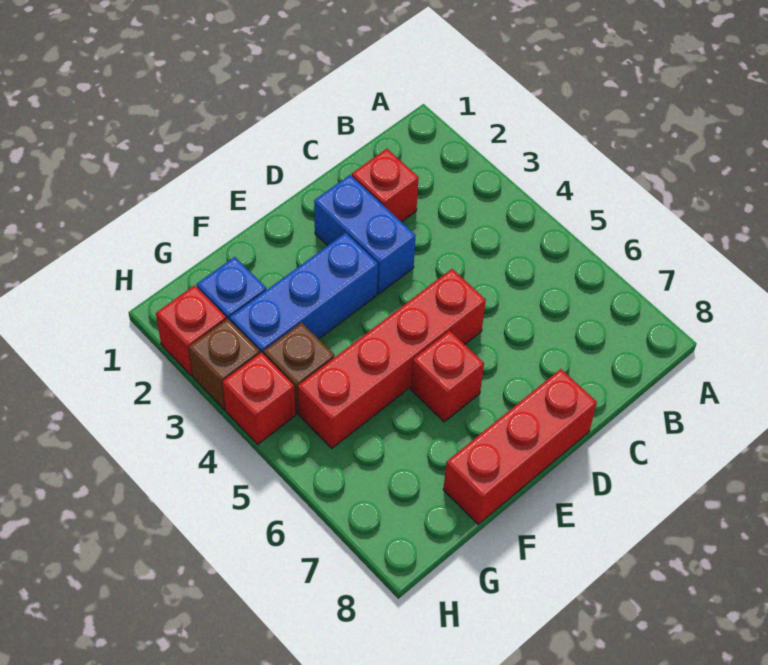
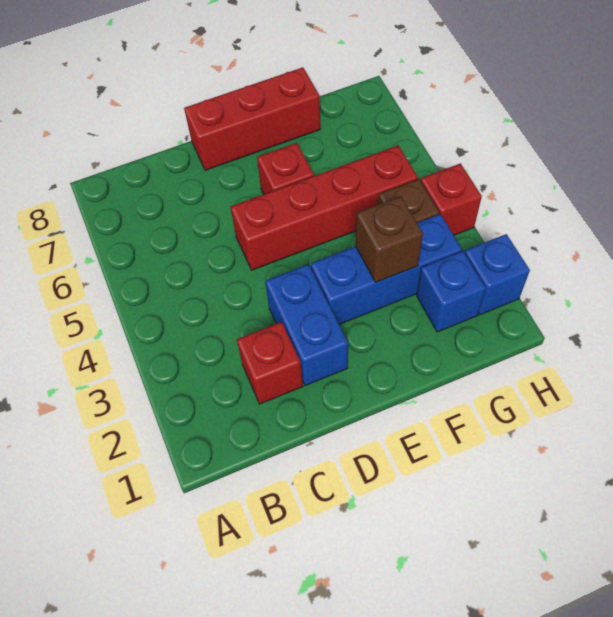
red 1x1 brick [156,285,226,376] -> blue 1x1 brick [465,234,530,315]
brown 1x1 brick [189,319,260,410] -> brown 1x1 brick moved to [356,196,423,282]

